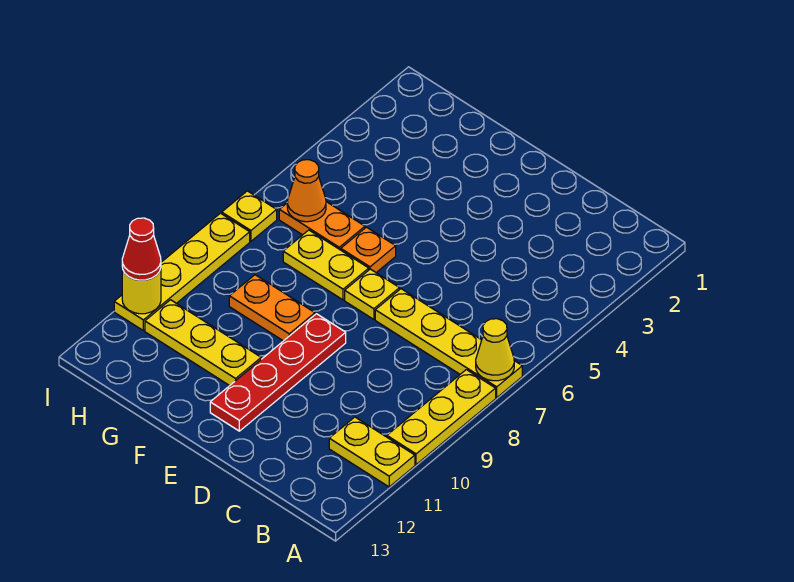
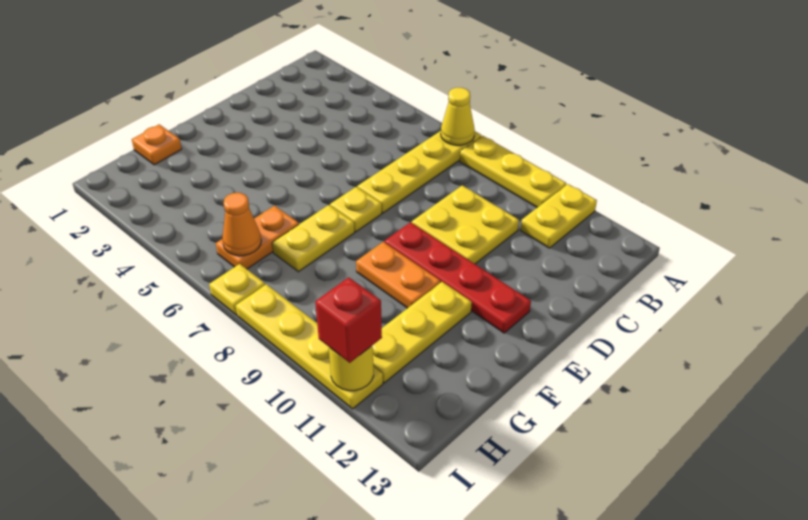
none -> yellow 2x2 plate [412,185,519,264]
orange 1x1 plate [341,227,396,273] -> orange 1x1 plate moved to [132,124,182,165]
orange 1x2 plate [229,275,315,341] -> orange 1x2 plate turned to [356,242,440,308]
red 1x1 cone [122,218,161,280] -> red 1x1 brick [315,277,382,363]

